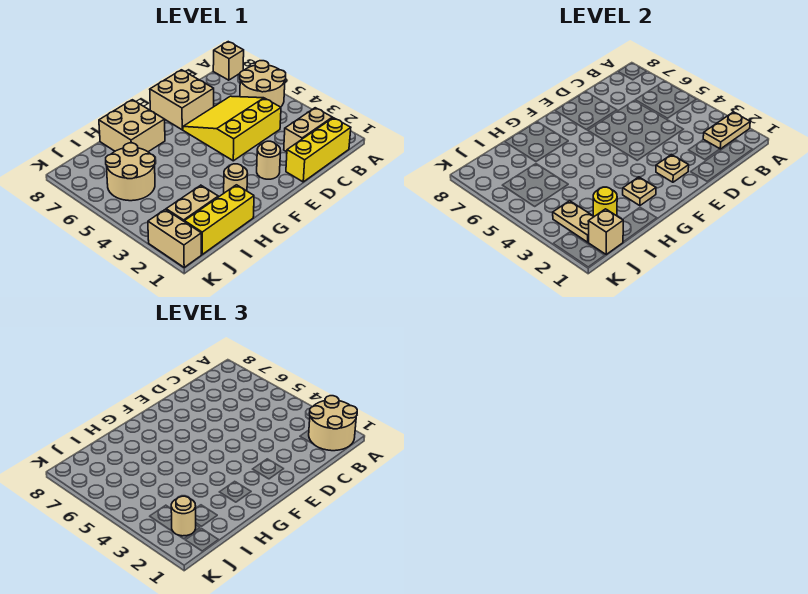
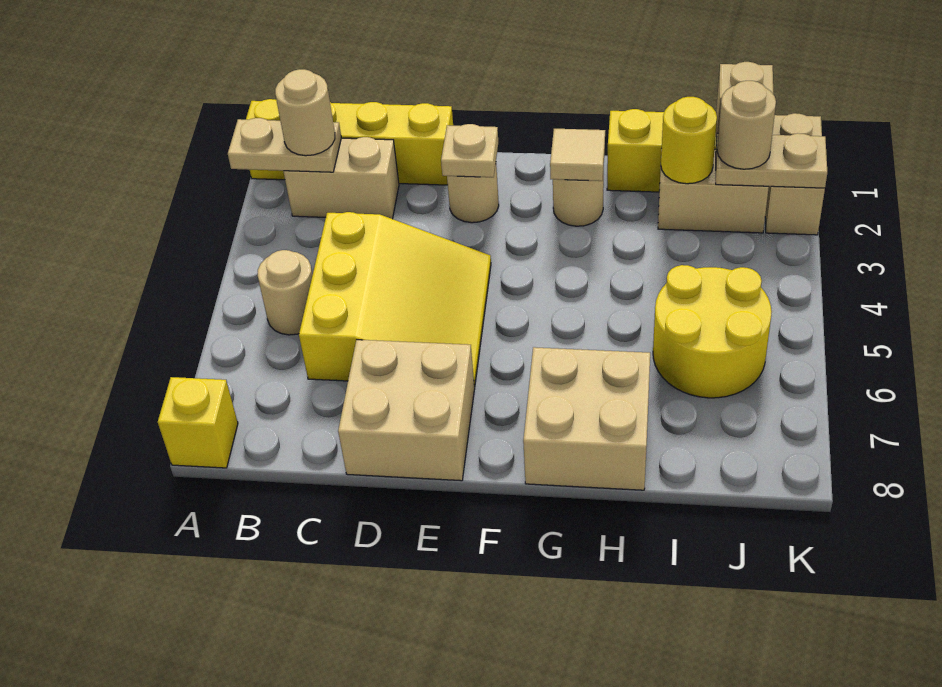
tan 2x2 round brick [309,396,357,451] -> tan 1x1 round brick [275,69,335,156]
tan 2x2 round brick [240,61,286,107] -> tan 1x1 round brick [258,250,313,335]
tan 1x1 brick [213,42,244,80] -> yellow 1x1 brick [158,377,238,468]
yellow 1x3 brick [286,118,351,182] -> yellow 1x4 brick [246,99,453,185]
yellow 3x3 slope [183,96,281,161] -> yellow 3x3 slope turned to [299,212,491,387]
tan 1x1 plate [623,177,656,206] -> tan 1x1 tile [550,129,605,181]
tan 2x2 round brick [106,143,155,201] -> yellow 2x2 round brick [653,265,772,398]
tan 1x2 plate [553,201,594,242] -> tan 1x2 plate turned to [716,133,827,188]

